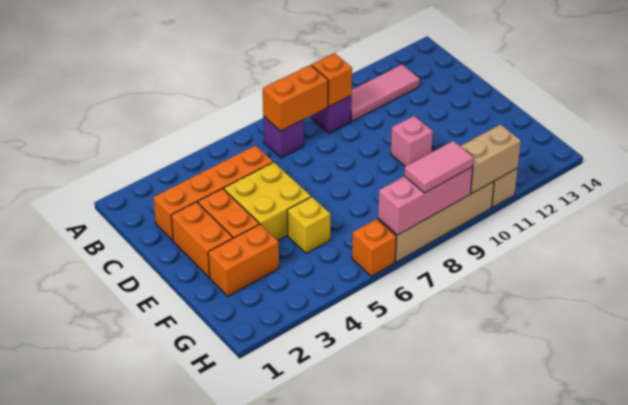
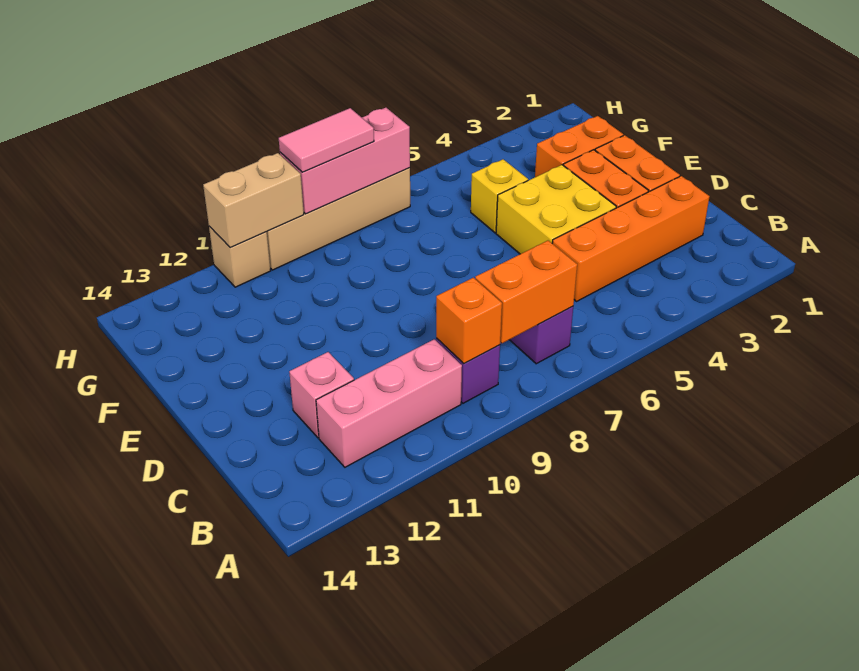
pink 1x3 tile [351,65,420,121] -> pink 1x3 brick [316,339,462,467]
pink 1x1 brick [391,116,433,166] -> pink 1x1 brick moved to [289,352,354,438]
orange 1x1 brick [352,219,396,276] -> none

